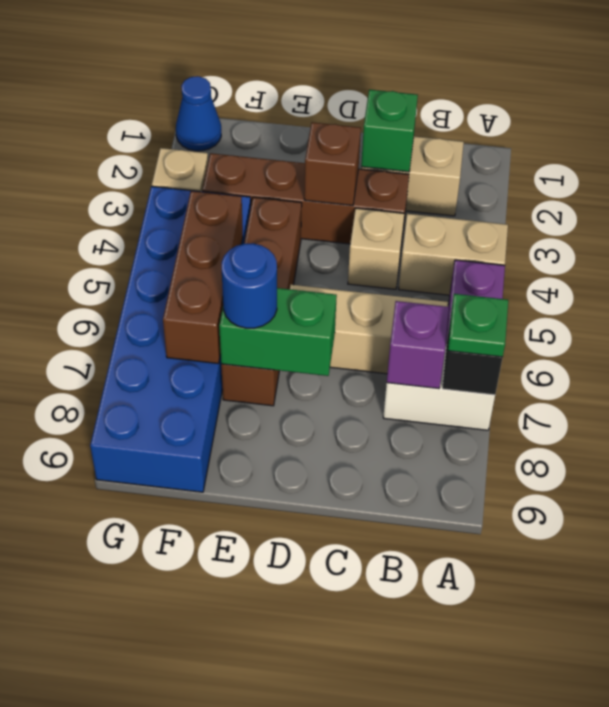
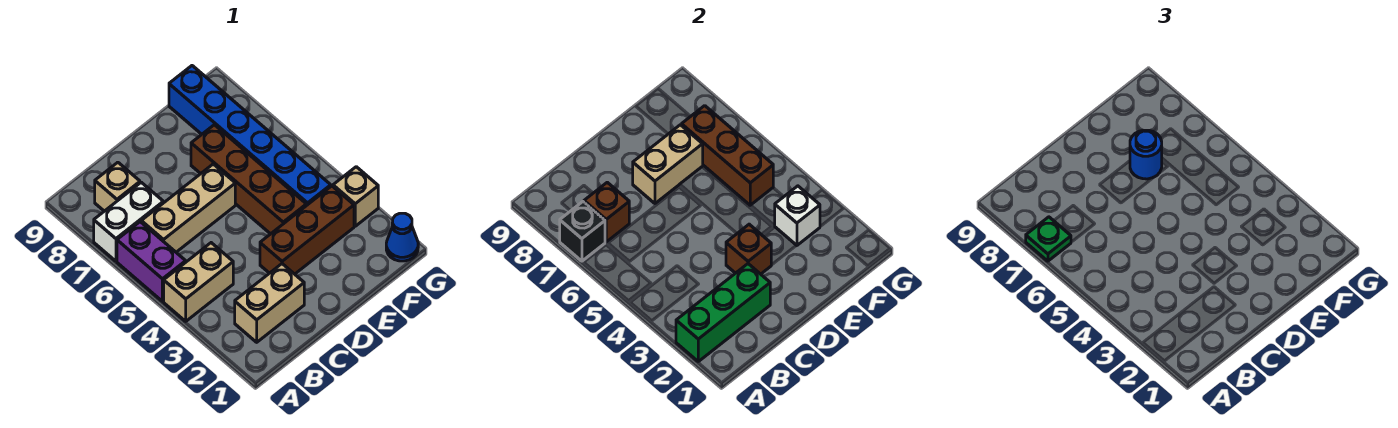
purple 1x1 brick [387,301,449,389] -> brown 1x1 brick [584,182,629,242]
green 1x1 brick [361,90,418,172] -> green 1x3 brick [676,264,770,361]
brown 1x4 brick [202,153,409,244] -> brown 1x3 brick [260,186,354,274]
tan 1x1 brick [348,208,404,289] -> tan 1x1 brick moved to [95,162,140,211]
green 1x2 brick [219,288,337,376] -> tan 1x2 brick [633,125,703,203]
none -> white 1x1 brick [775,186,820,245]
blue 2x6 brick [90,186,251,492] -> blue 1x6 brick [169,66,331,206]

